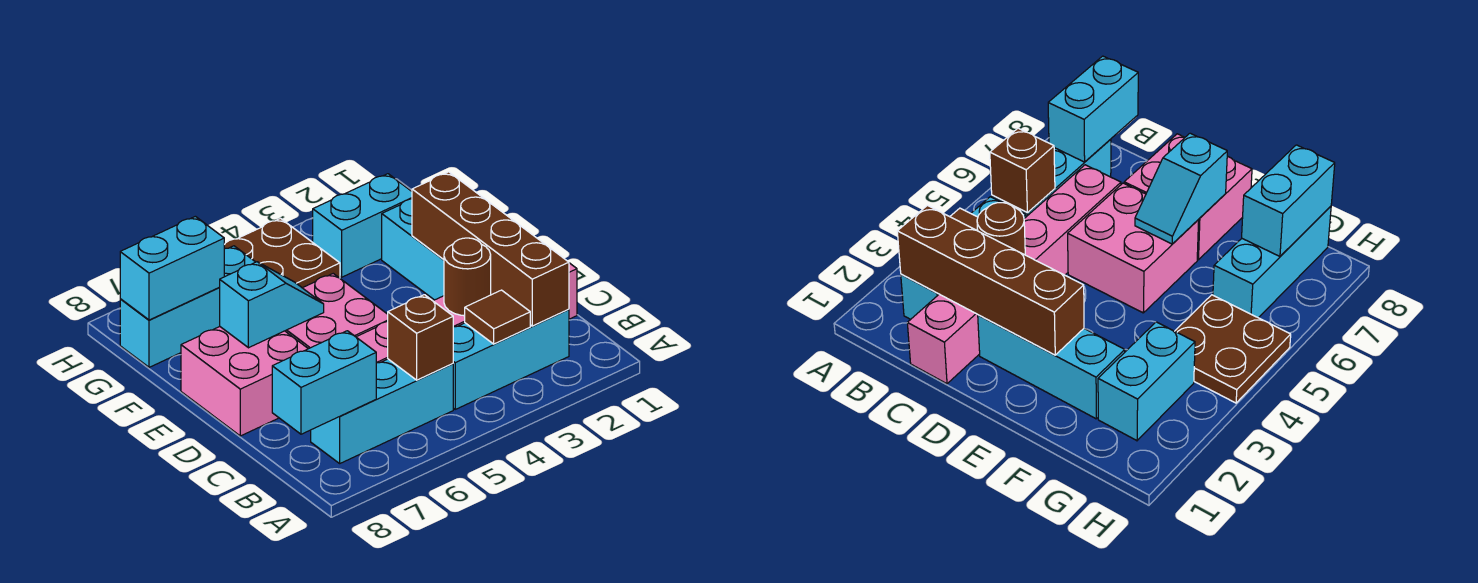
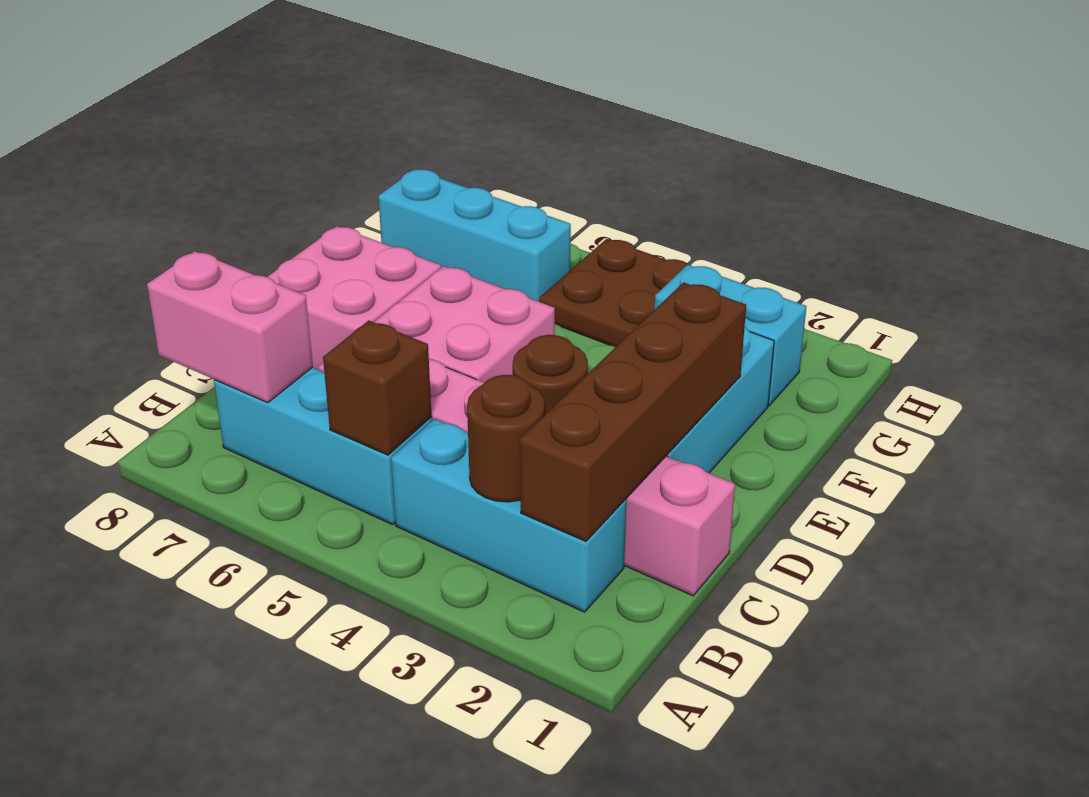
brown 1x1 tile [465,290,530,344] -> brown 1x1 round brick [467,375,545,502]
cyan 1x2 brick [272,331,376,434] -> pink 1x2 brick [147,251,313,403]
cyan 1x2 slope [220,262,324,348] -> none
cyan 1x2 brick [120,216,224,320] -> none

